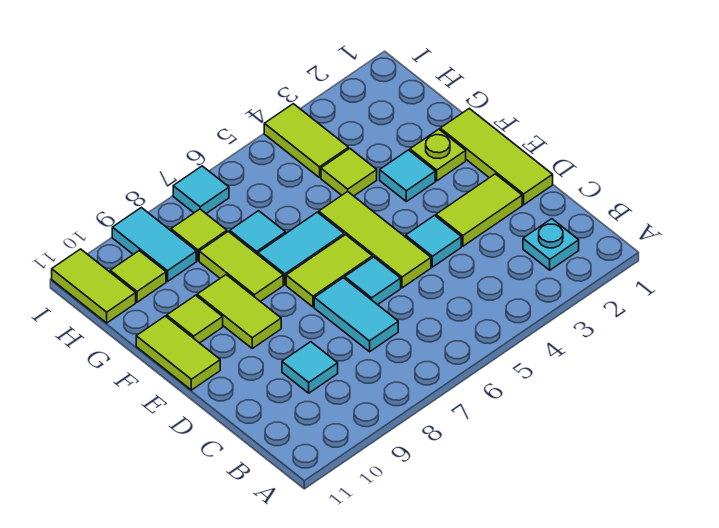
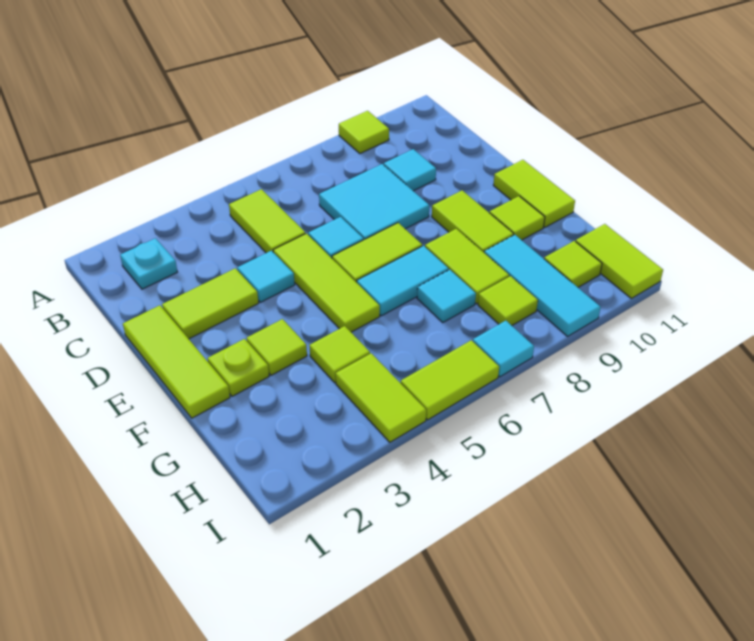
none -> lime 1x1 tile [339,111,389,153]
none -> lime 1x2 tile [229,189,306,253]
cyan 1x2 tile [314,278,398,352] -> cyan 2x2 tile [319,164,429,240]
cyan 1x1 tile [380,150,435,202] -> lime 1x1 tile [247,319,307,375]
cyan 1x2 tile [112,208,196,281] -> cyan 1x3 tile [484,235,601,336]
none -> lime 1x2 tile [401,340,499,420]

